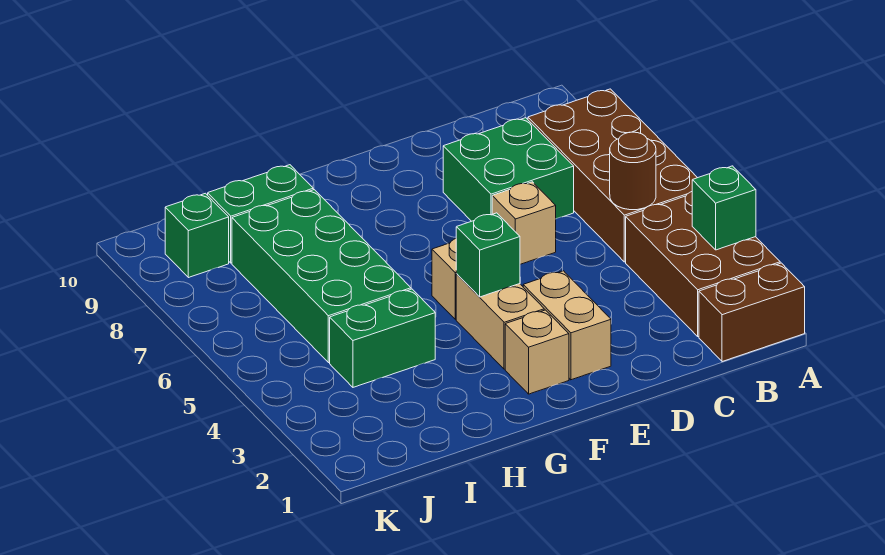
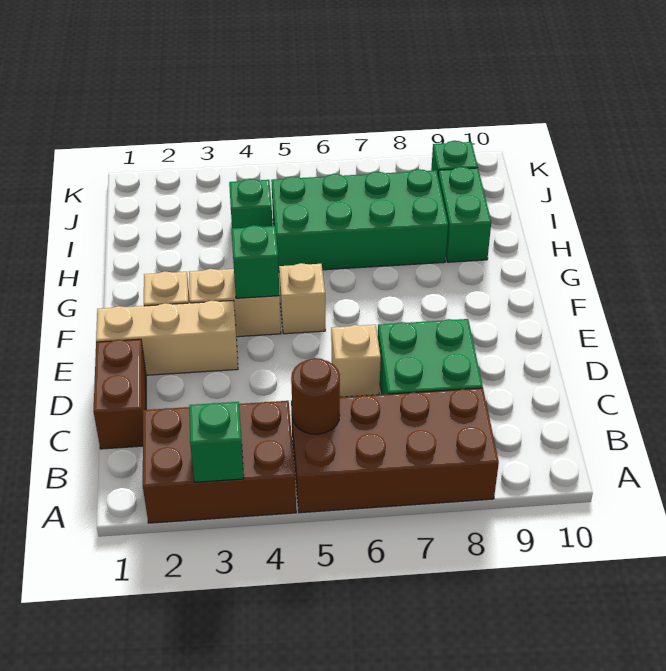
brown 1x2 brick [699,263,805,362] -> brown 1x2 brick moved to [94,339,146,449]
tan 1x2 brick [523,271,611,380] -> tan 1x3 brick [96,301,238,375]
green 1x2 brick [330,289,435,387] -> green 1x1 brick [229,179,272,228]

